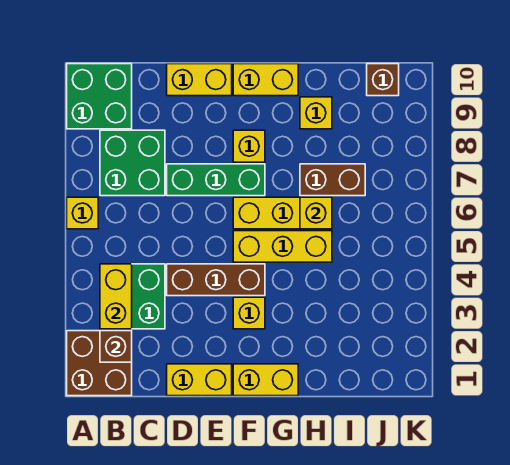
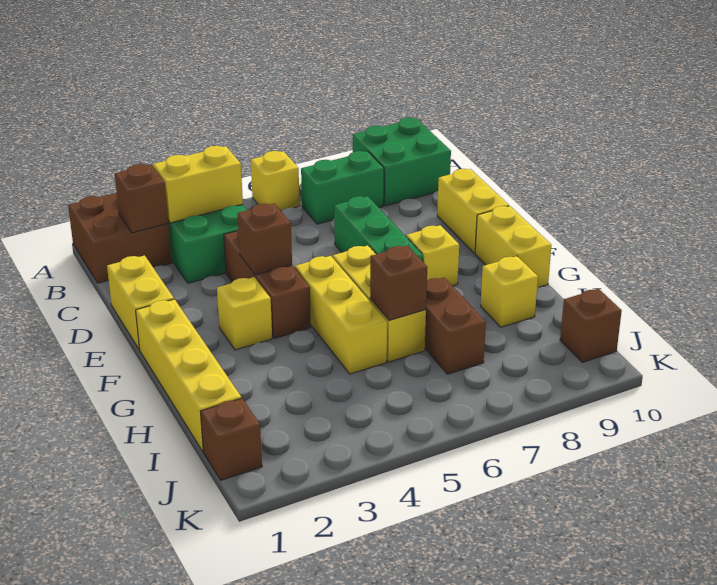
green 2x2 brick [100,130,165,196] -> green 1x2 brick [301,151,384,224]
none -> brown 1x1 brick [237,203,292,275]
yellow 1x2 brick [233,364,298,396] -> yellow 1x4 brick [136,299,241,452]
yellow 1x1 brick [300,197,332,229] -> brown 1x1 brick [370,246,427,321]
none -> brown 1x1 brick [201,398,262,480]

